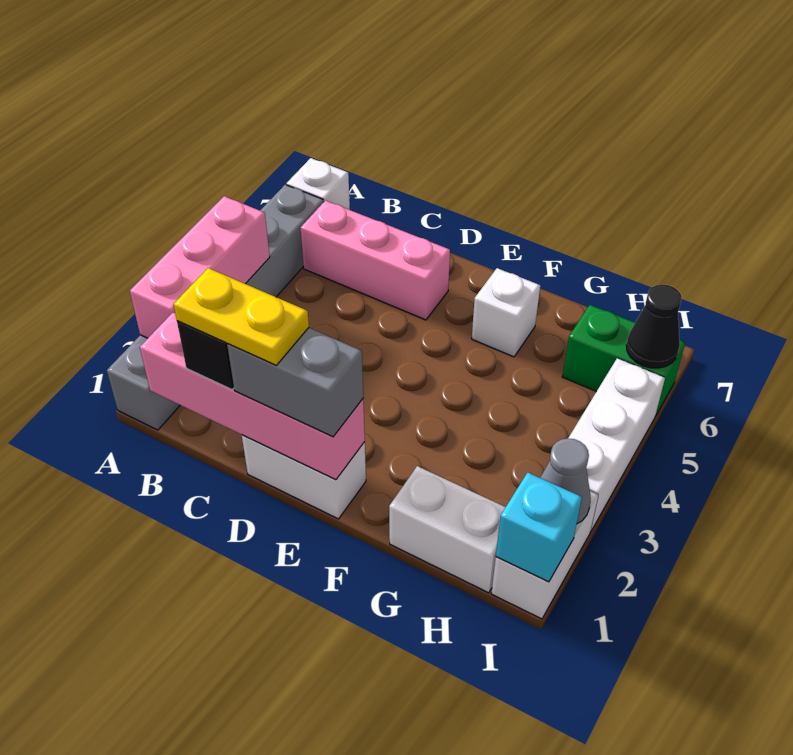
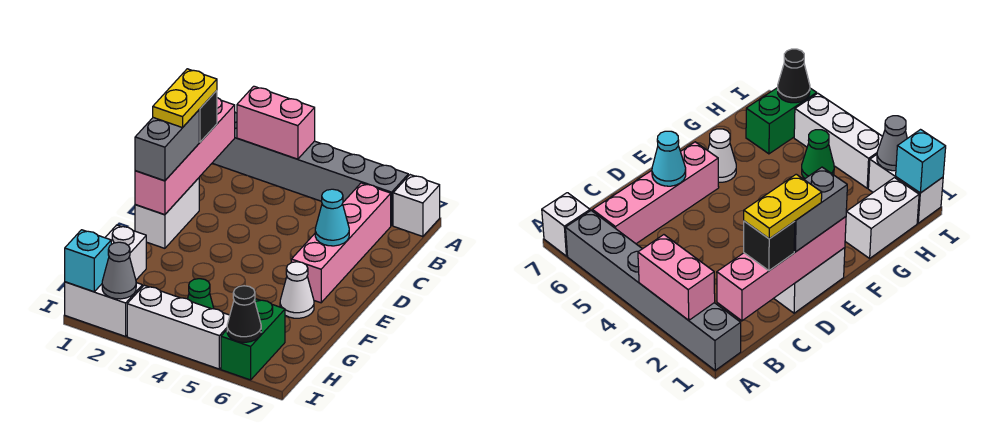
pink 1x3 brick [130,196,270,338] -> pink 1x2 brick [237,86,315,159]
pink 1x3 brick [301,200,450,320] -> pink 1x4 brick [291,183,391,303]
none -> cyan 1x1 cone [315,189,349,246]
white 1x1 brick [472,268,540,357] -> white 1x1 cone [280,262,314,318]
none -> green 1x1 cone [188,279,214,309]

